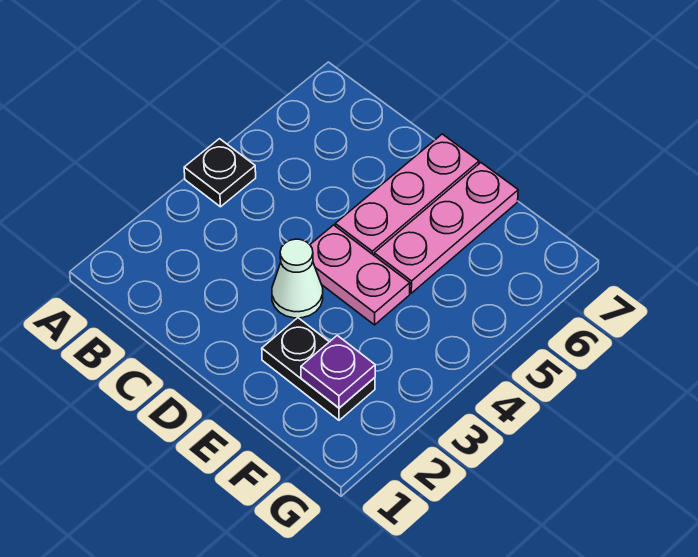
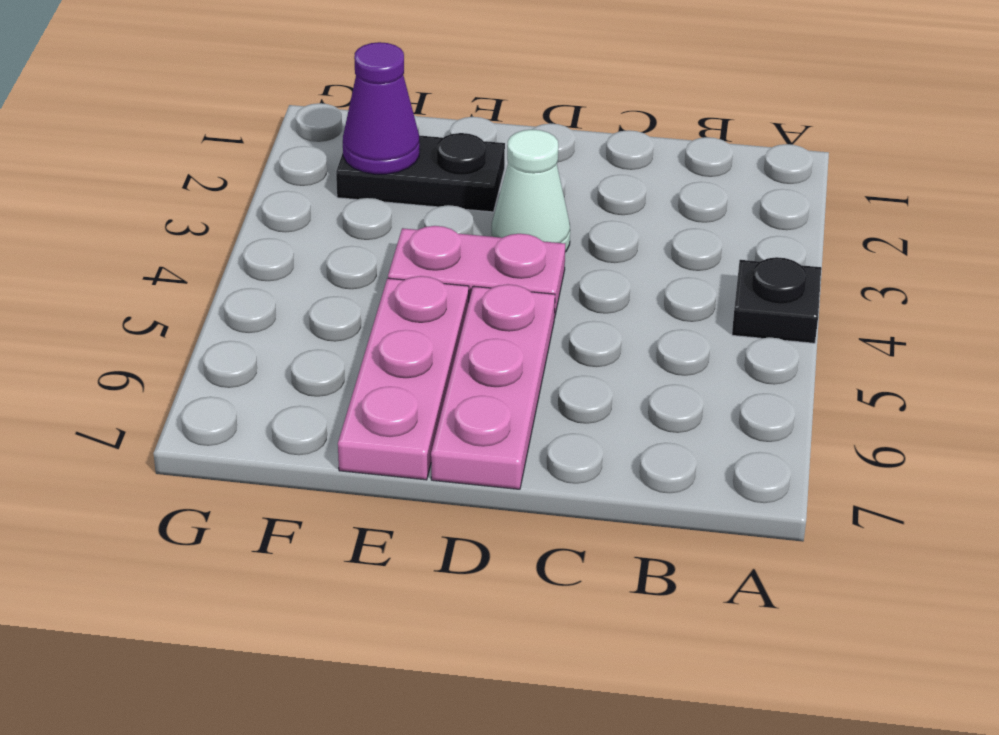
purple 1x1 plate [301,335,375,408] -> purple 1x1 cone [343,42,419,174]

